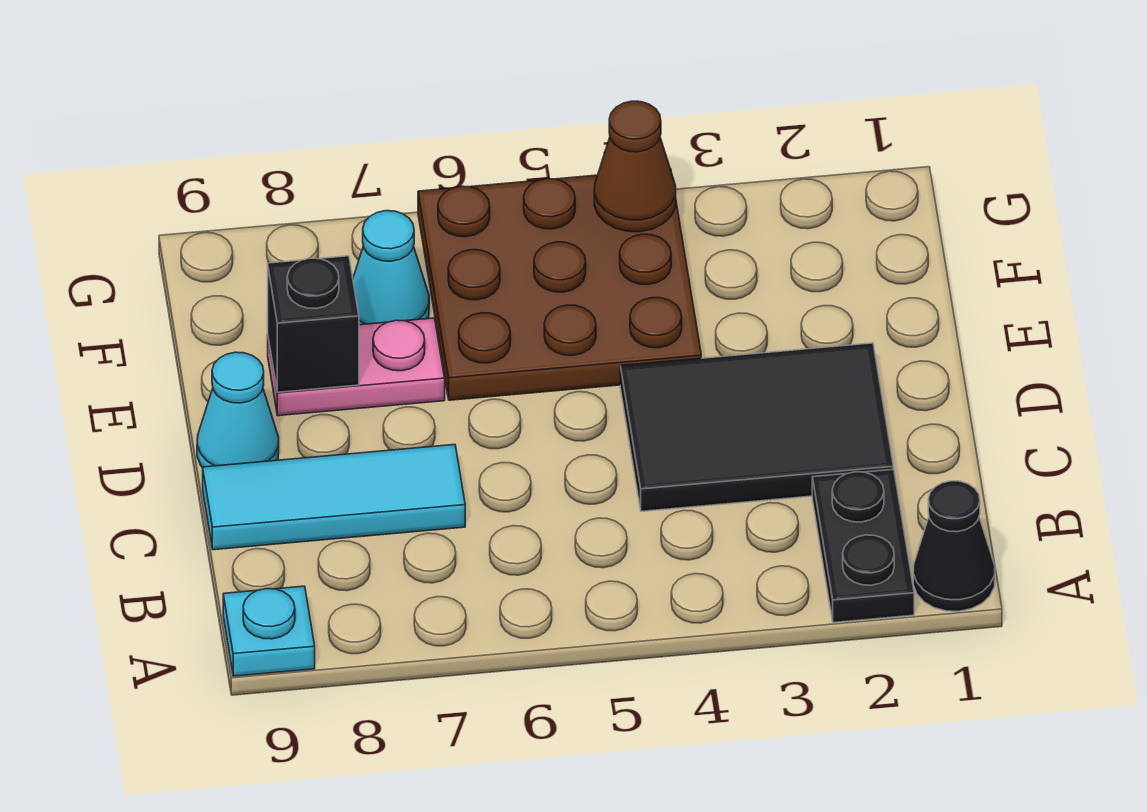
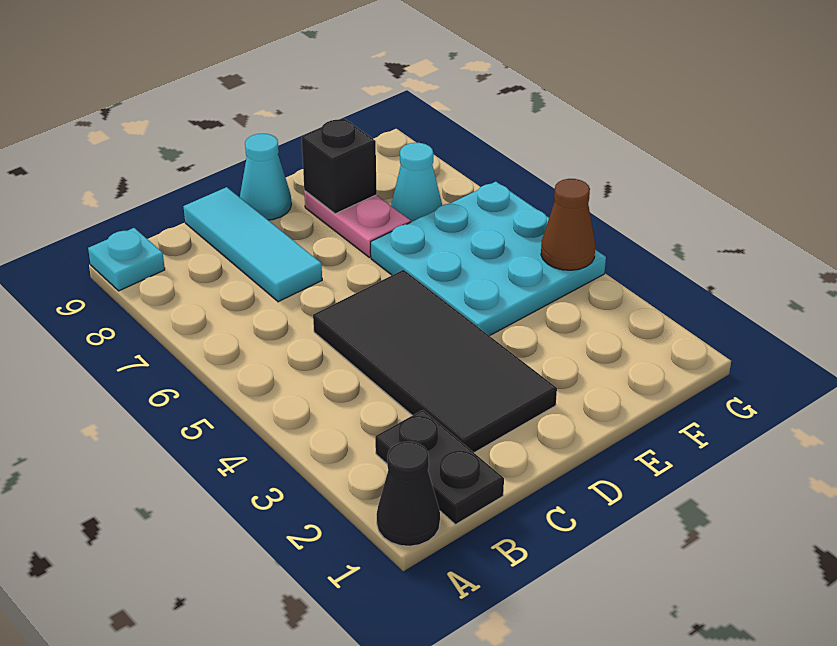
black 1x2 plate [812,469,914,623] -> black 1x2 plate turned to [375,410,504,525]
black 2x3 tile [620,343,893,511] -> black 2x4 tile [313,270,557,453]
brown 3x3 plate [418,169,701,400] -> cyan 3x3 plate [371,182,606,336]

